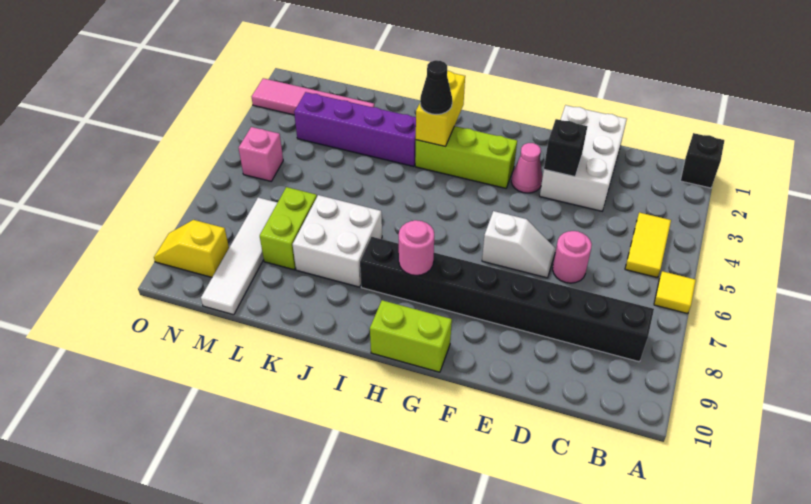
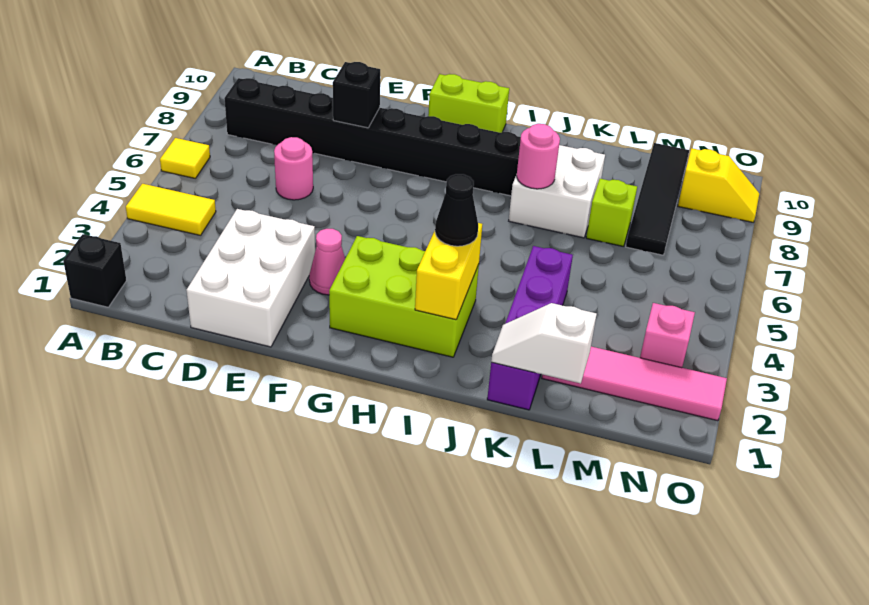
yellow 1x2 tile [625,212,671,278] -> yellow 1x2 tile turned to [126,184,216,235]
black 1x1 brick [544,119,587,177] -> black 1x1 brick moved to [333,62,380,128]
white 1x2 slope [482,211,556,278] -> white 1x2 slope moved to [491,303,597,384]
lime 1x3 brick [415,126,517,188] -> lime 2x3 brick [329,236,479,357]
pink 1x1 round brick [399,220,434,275] -> pink 1x1 round brick moved to [517,124,560,189]
purple 1x4 brick [294,92,416,167] -> purple 1x4 brick turned to [487,246,573,410]
lime 1x2 brick [260,187,317,270] -> lime 1x1 brick [586,179,637,247]
white 1x4 tile [201,198,278,315] -> black 1x4 tile [626,143,689,255]
pink 1x1 brick [239,127,283,181] -> pink 1x1 brick moved to [640,303,695,368]

